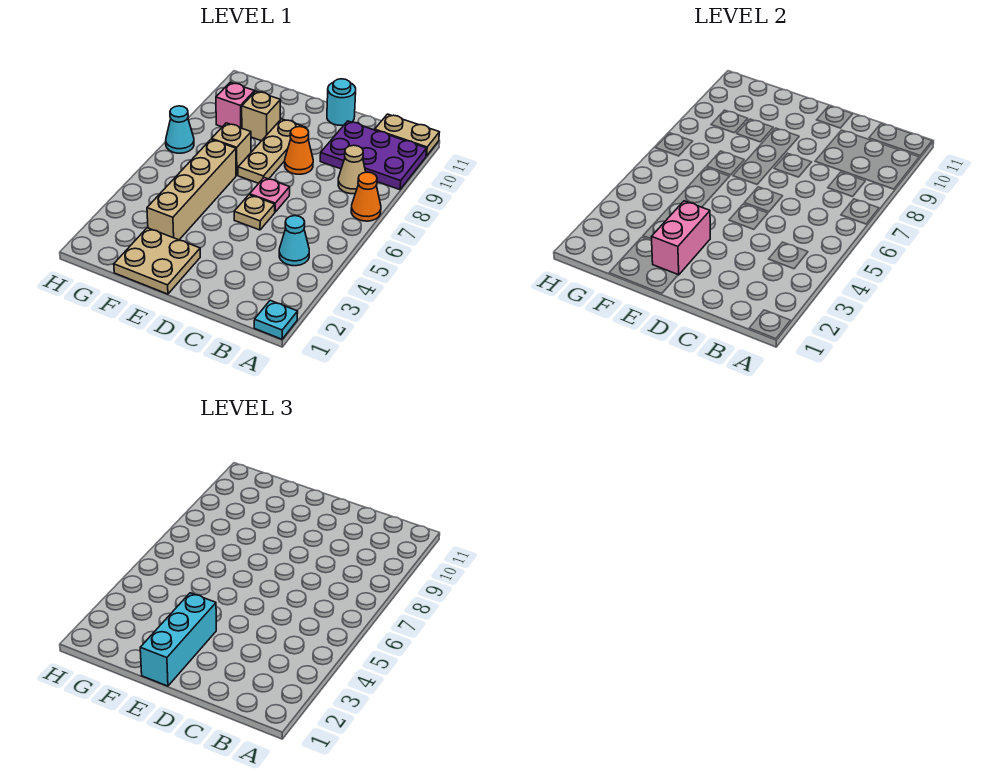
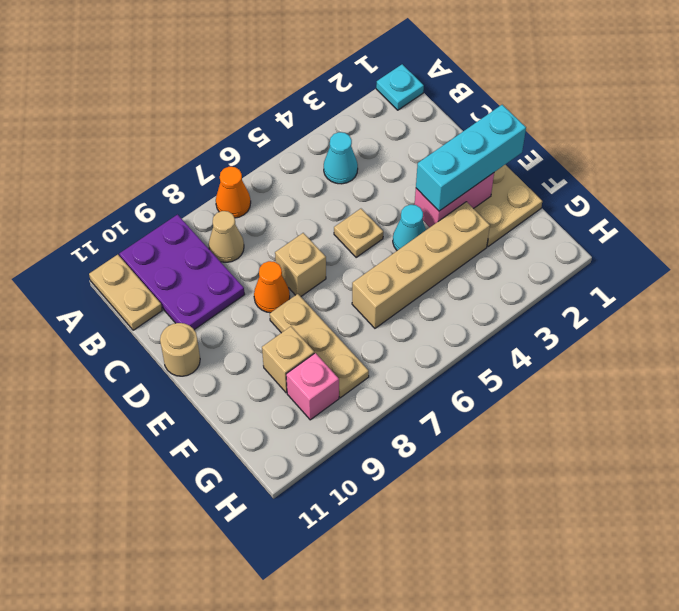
pink 1x1 plate [250,178,290,212] -> none
cyan 1x1 round brick [327,79,356,125] -> tan 1x1 round brick [160,323,200,376]
tan 1x3 plate [238,119,306,183] -> tan 1x3 plate turned to [270,294,369,398]
tan 1x1 brick [212,123,251,175] -> tan 1x1 brick moved to [275,233,326,296]
cyan 1x1 cone [166,106,194,153] -> cyan 1x1 cone moved to [393,205,426,250]

